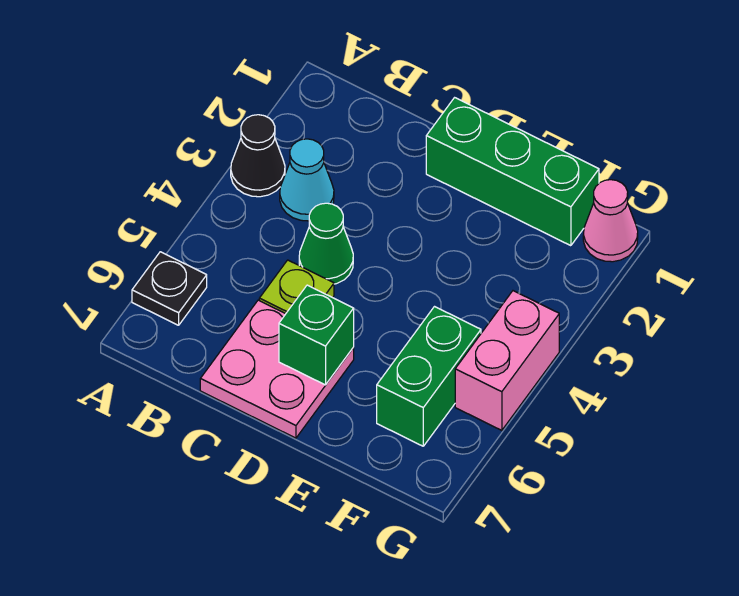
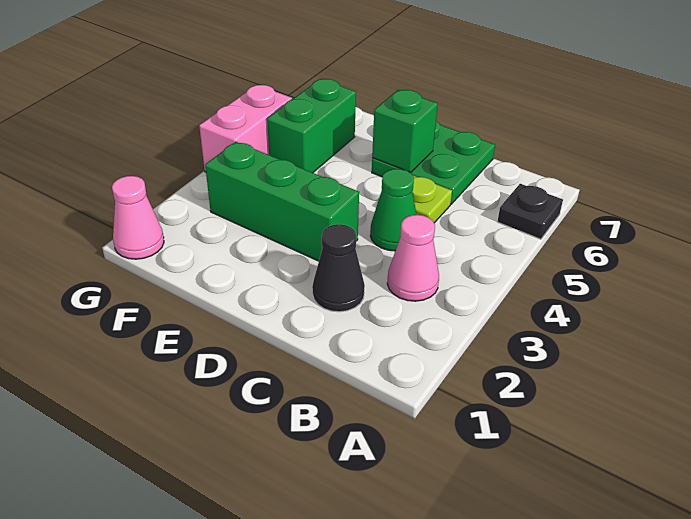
black 1x1 cone [231,115,285,197] -> black 1x1 cone moved to [312,224,365,312]
cyan 1x1 cone [280,139,334,221] -> pink 1x1 cone [387,215,439,301]
pink 2x2 plate [200,300,354,438] -> green 2x2 plate [372,121,495,204]
green 1x3 brick [426,98,599,246] -> green 1x3 brick moved to [205,142,359,261]

